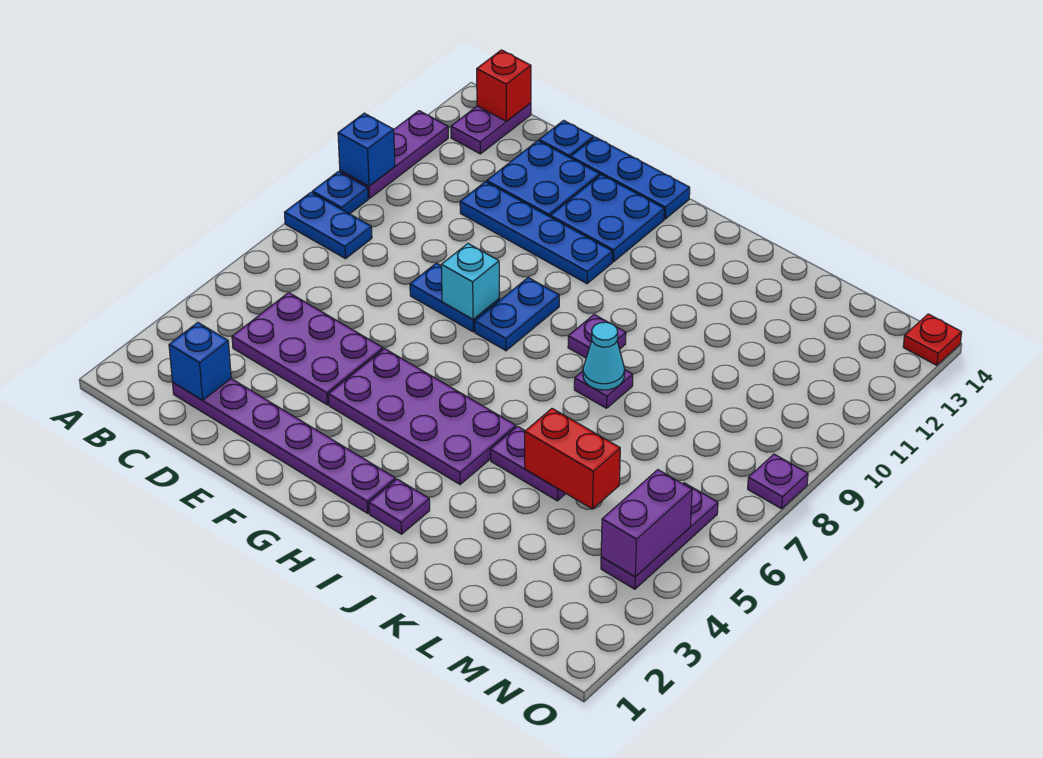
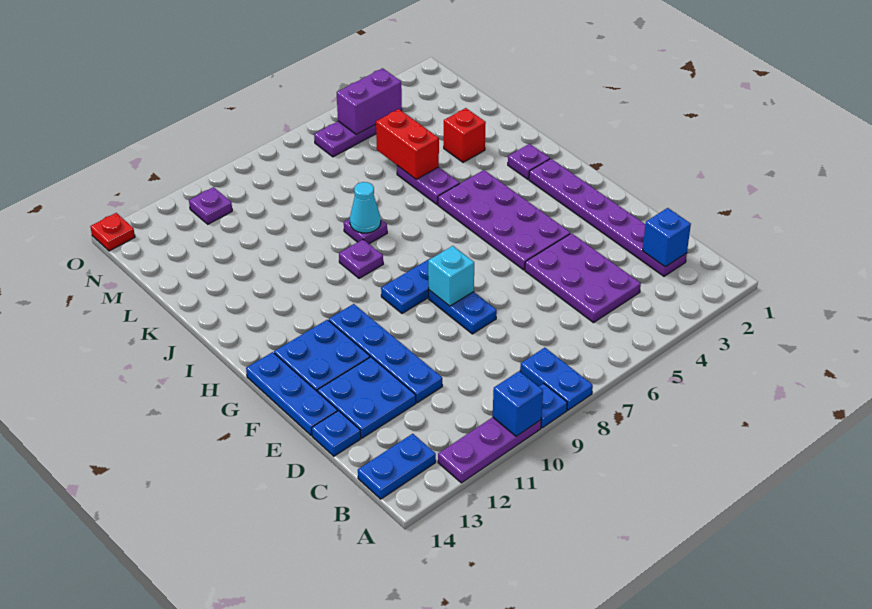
purple 1x2 plate [451,103,531,154] -> blue 1x2 plate [358,434,436,499]
red 1x1 brick [477,50,531,121] -> red 1x1 brick moved to [444,108,486,162]
purple 1x1 plate [748,454,808,509] -> purple 1x1 plate moved to [189,187,232,224]

